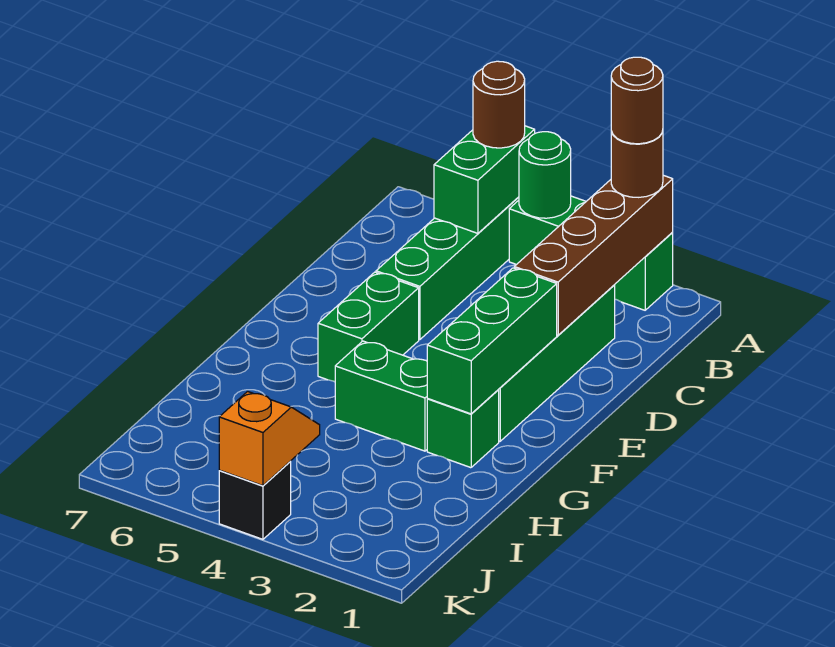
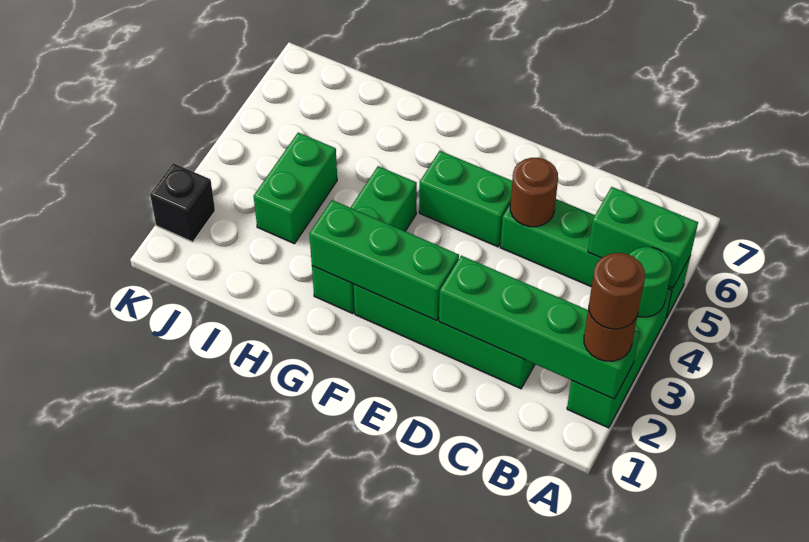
brown 1x4 brick [514,175,673,335] -> green 1x4 brick [439,256,640,399]
brown 1x1 round brick [473,61,525,148] -> brown 1x1 round brick moved to [510,158,558,227]
none -> green 1x2 brick [254,133,337,244]
orange 1x2 slope [219,391,320,486] -> none
black 1x1 brick [219,462,291,539] -> black 1x1 brick moved to [150,163,215,242]

